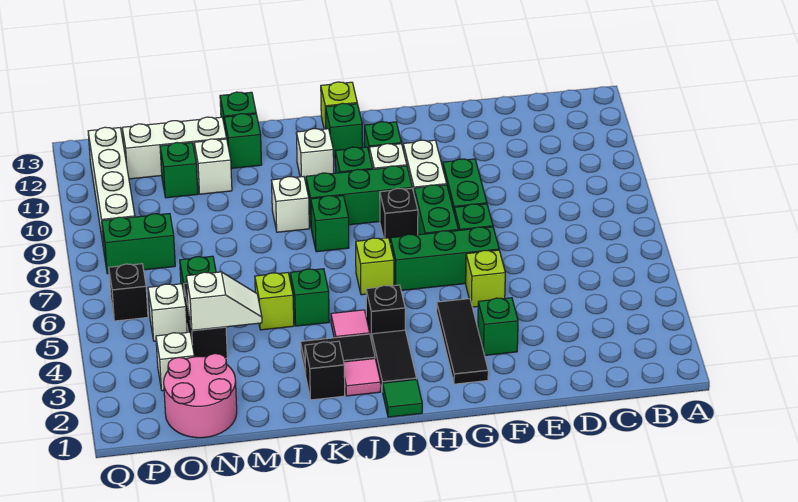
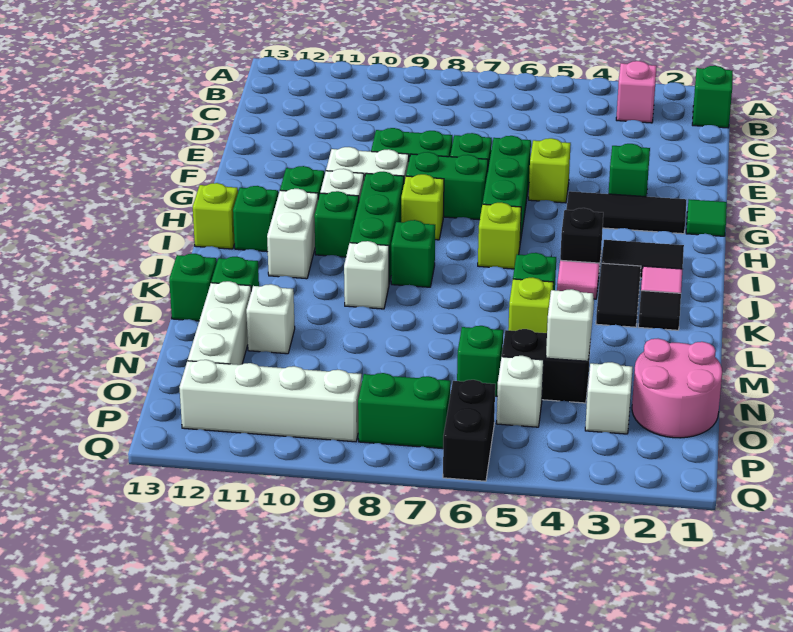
none -> pink 1x1 brick [616,61,657,123]
black 1x1 brick [380,188,418,244] -> lime 1x1 brick [401,174,444,240]
green 1x1 tile [383,379,422,417] -> green 1x1 tile moved to [686,199,727,236]
white 1x1 brick [296,129,334,182] -> white 1x2 brick [267,189,318,279]
black 1x1 brick [305,341,345,400] -> black 1x1 tile [638,291,681,330]
green 1x1 brick [160,143,198,198] -> green 1x1 brick moved to [692,66,733,128]
green 1x2 brick [102,214,175,274] -> green 1x2 brick turned to [358,373,451,449]
black 1x1 brick [109,264,148,321] -> black 1x2 brick [443,380,495,481]

